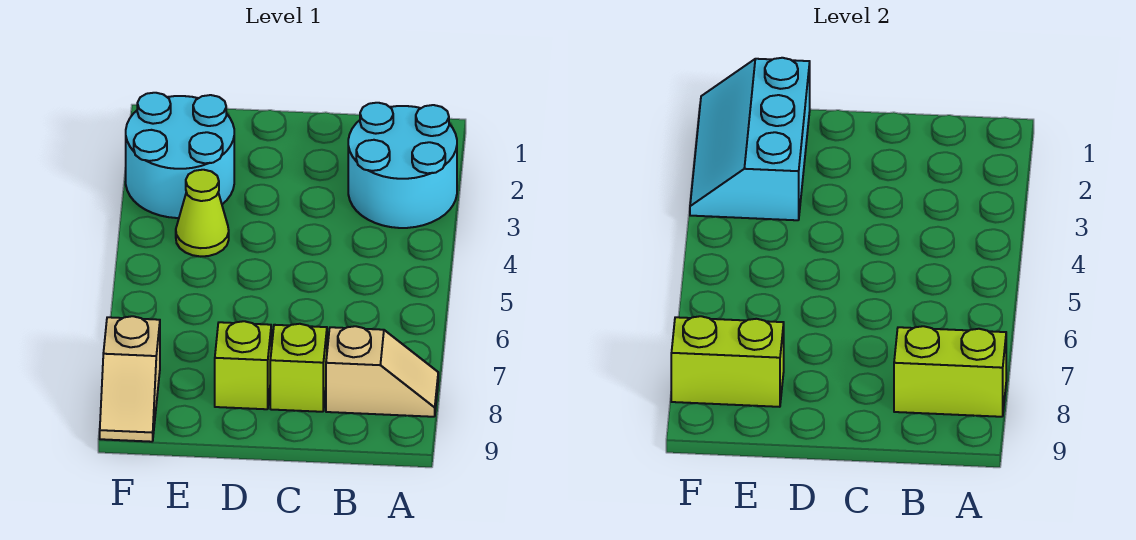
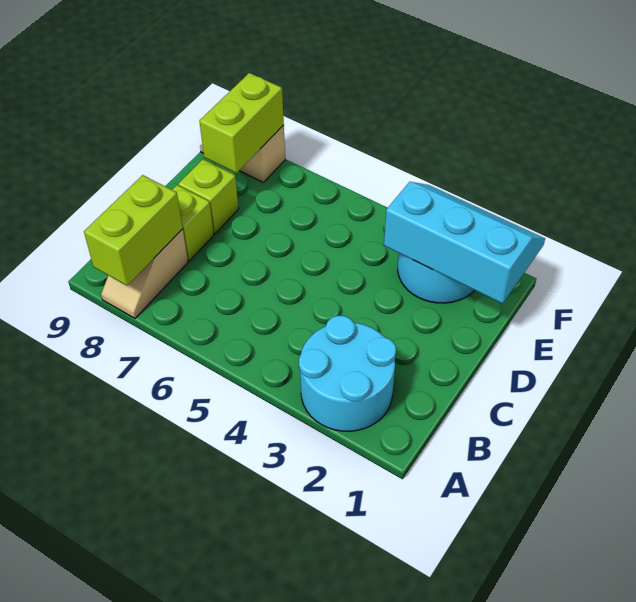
lime 1x1 cone [176,170,229,257] -> none

